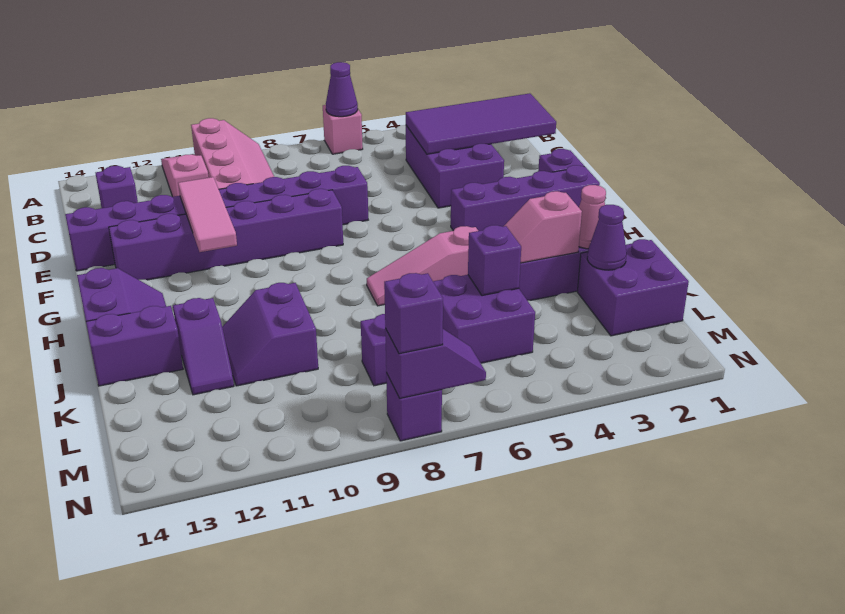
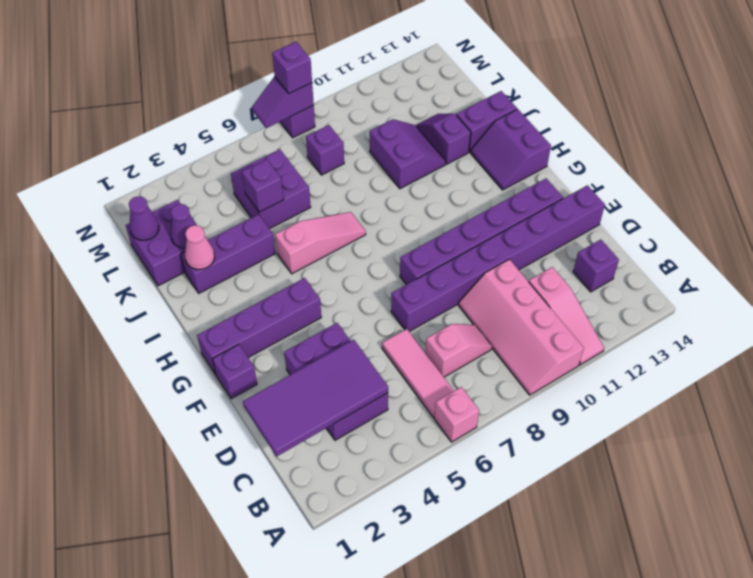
purple 1x1 cone [326,62,358,117] -> purple 1x1 cone moved to [129,196,159,240]
pink 1x3 tile [178,177,237,252] -> pink 1x3 tile moved to [382,329,454,418]
pink 1x2 slope [504,191,582,263] -> pink 1x2 slope moved to [425,324,492,377]

